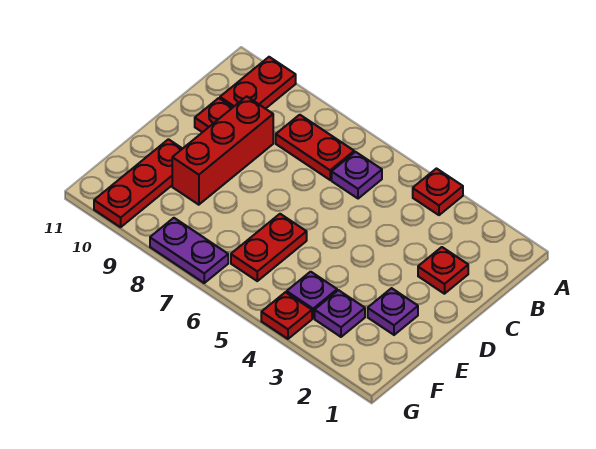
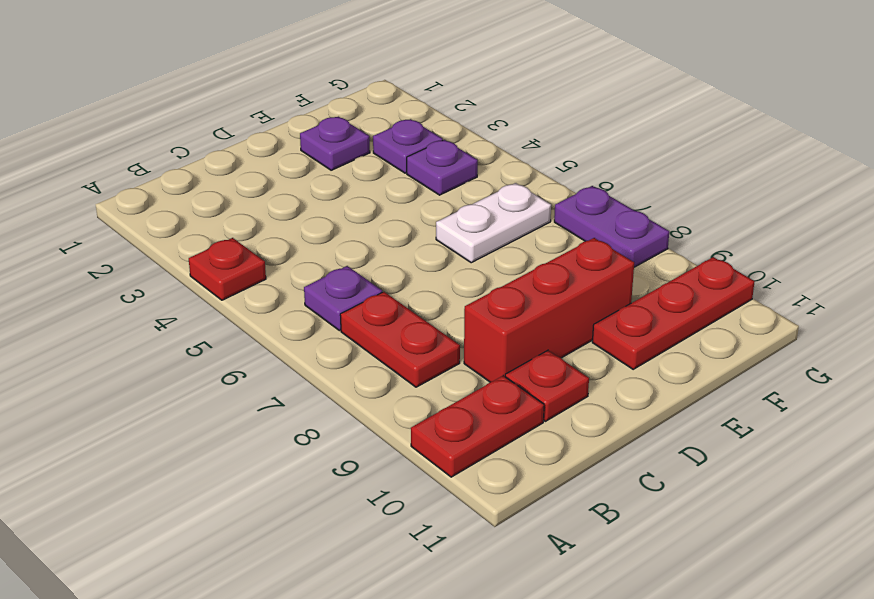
red 1x1 plate [418,247,468,294] -> none
red 1x2 plate [231,214,307,281] -> white 1x2 plate [436,183,551,263]
red 1x1 plate [261,292,312,339] -> none

